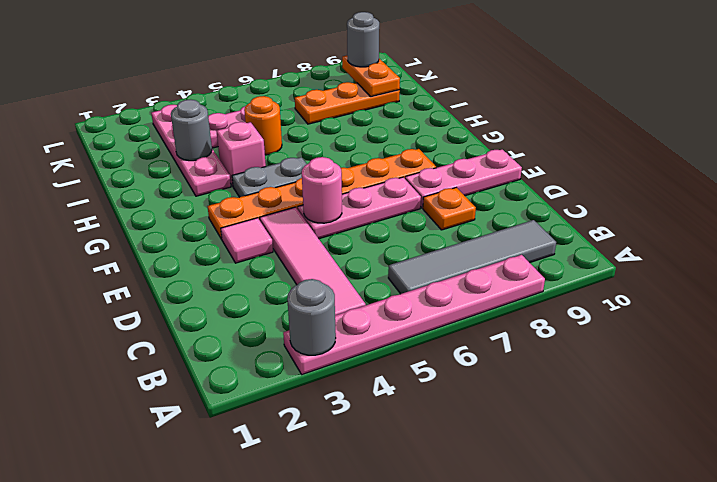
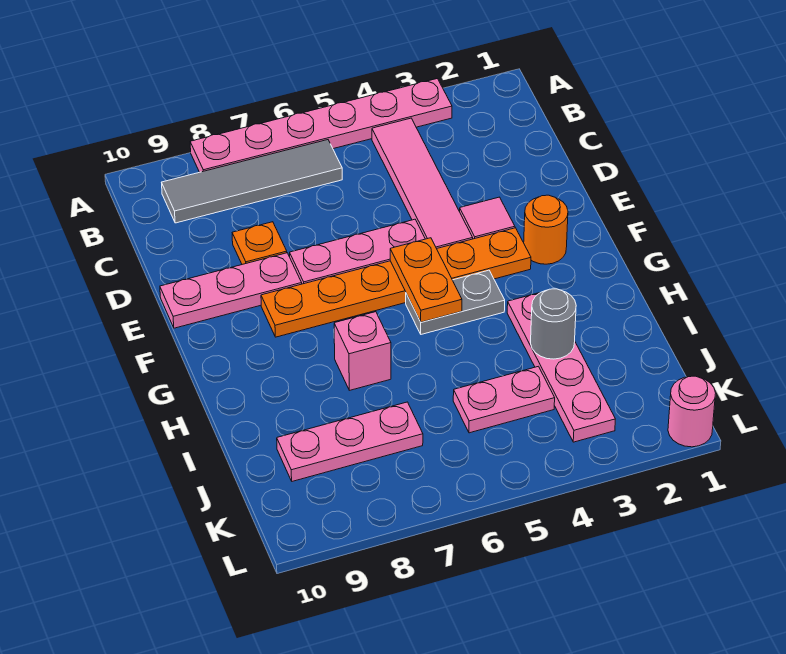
grey 1x1 round brick [287,279,336,355] -> none
pink 1x1 round brick [302,157,342,223] -> pink 1x1 round brick moved to [668,376,716,447]
pink 1x1 brick [216,122,266,186] -> pink 1x1 brick moved to [334,312,391,390]
orange 1x1 round brick [244,96,282,155] -> orange 1x1 round brick moved to [524,195,568,264]
orange 1x3 plate [295,82,400,124] -> pink 1x3 plate [277,402,423,481]
orange 1x2 plate [342,55,400,97] -> orange 1x2 plate moved to [390,238,462,322]
grey 1x1 round brick [347,12,379,67] -> none

